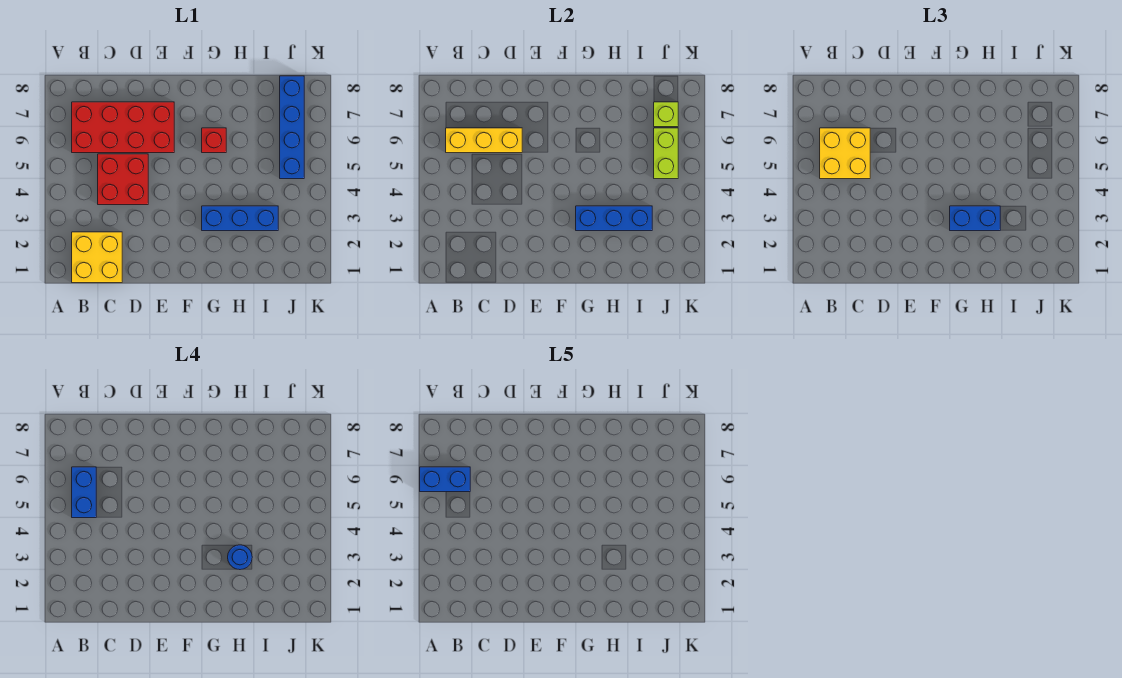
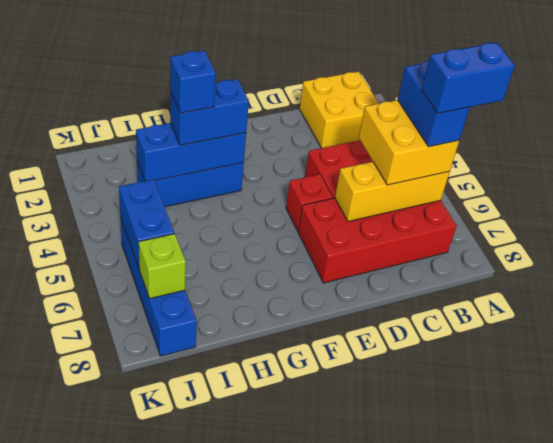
red 1x1 brick [202,128,226,153] -> red 1x1 brick moved to [286,174,332,231]
blue 1x1 round brick [228,545,252,570] -> blue 1x1 brick [170,51,216,113]
lime 1x2 brick [654,128,678,179] -> blue 1x2 brick [119,180,174,269]

